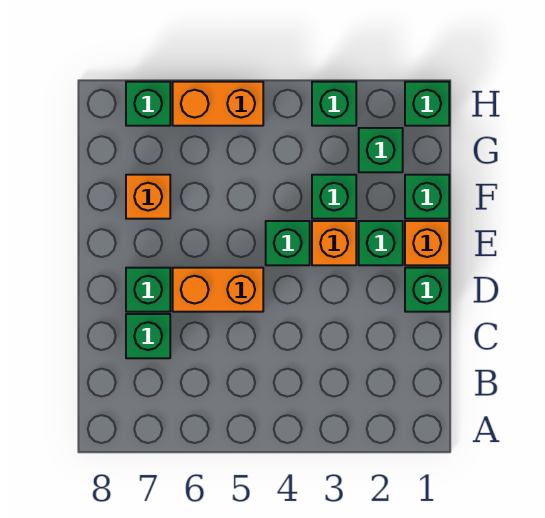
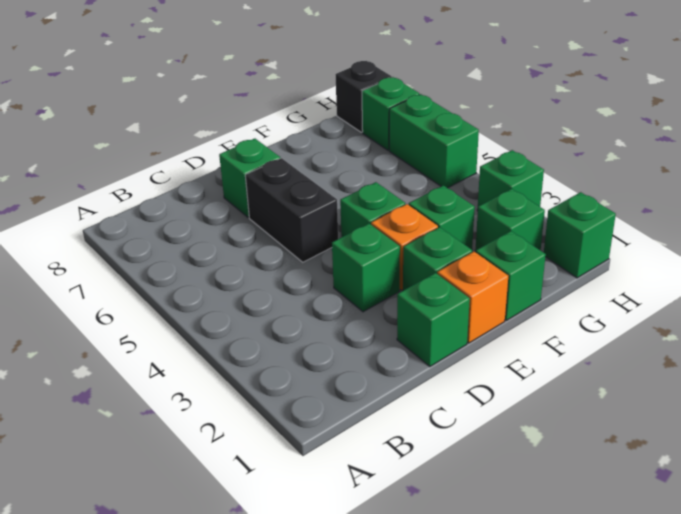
green 1x1 brick [126,314,170,358] -> green 1x1 brick moved to [332,223,400,312]
orange 1x2 brick [173,268,263,312] -> black 1x2 brick [245,158,338,262]
orange 1x1 brick [126,175,170,219] -> none
orange 1x2 brick [173,82,263,126] -> green 1x2 brick [389,94,479,188]
none -> black 1x1 brick [335,61,392,132]

